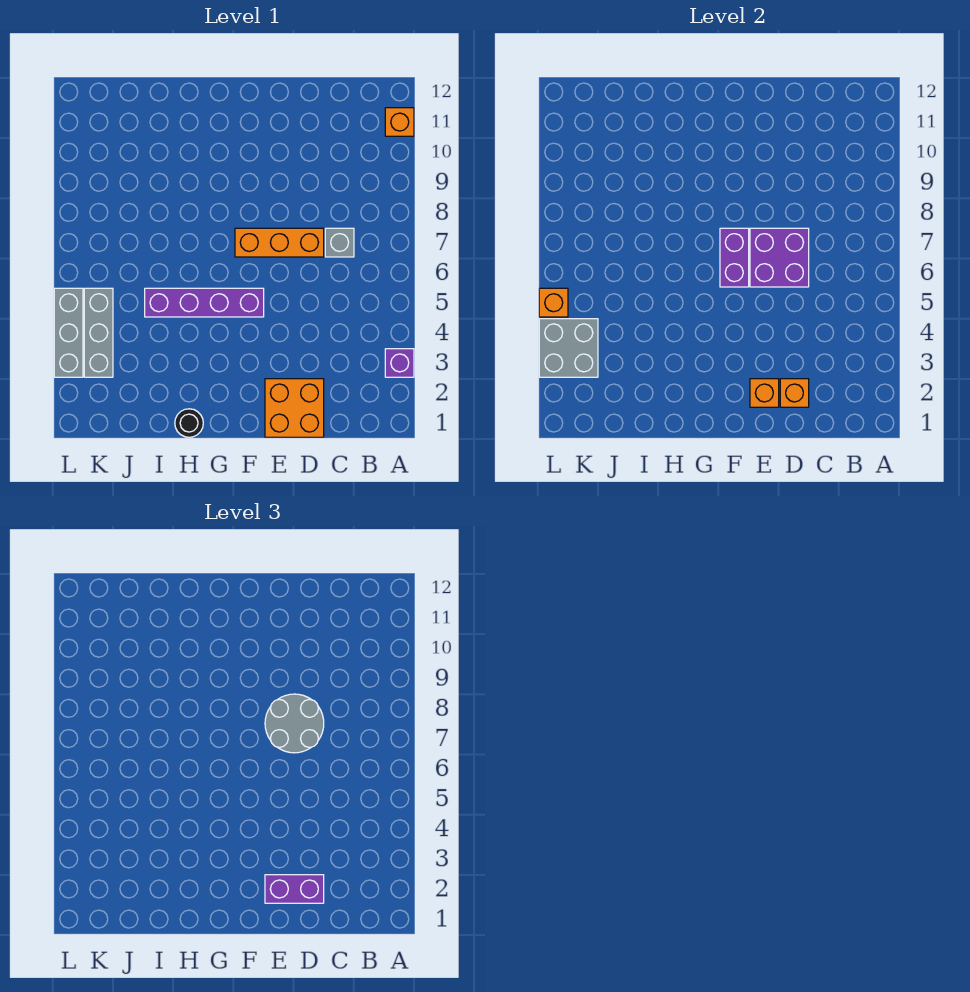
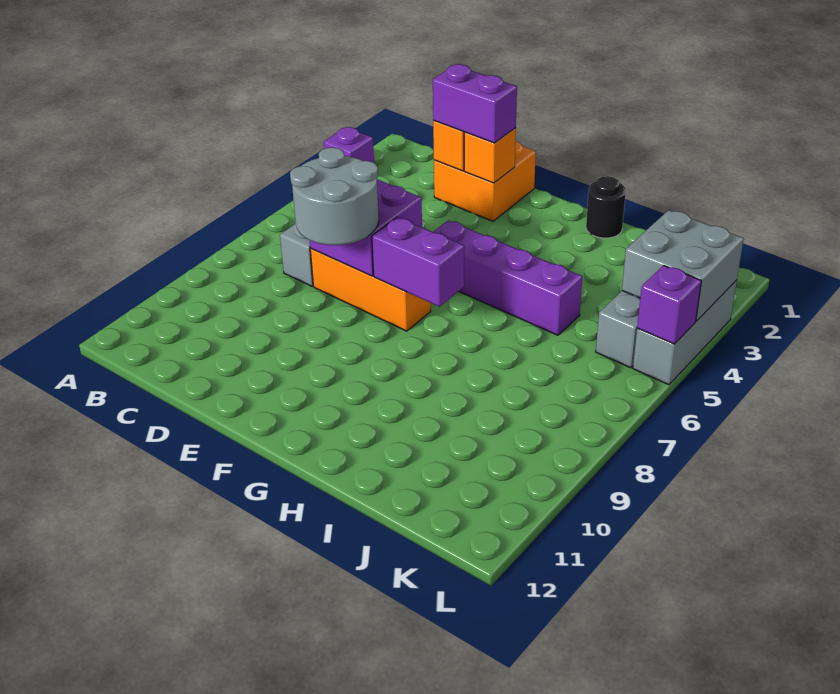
orange 1x1 brick [385,108,414,136] -> none
purple 1x2 brick [720,228,749,287] -> purple 1x2 brick turned to [372,217,464,307]
orange 1x1 brick [539,288,568,317] -> purple 1x1 brick [637,265,701,344]

